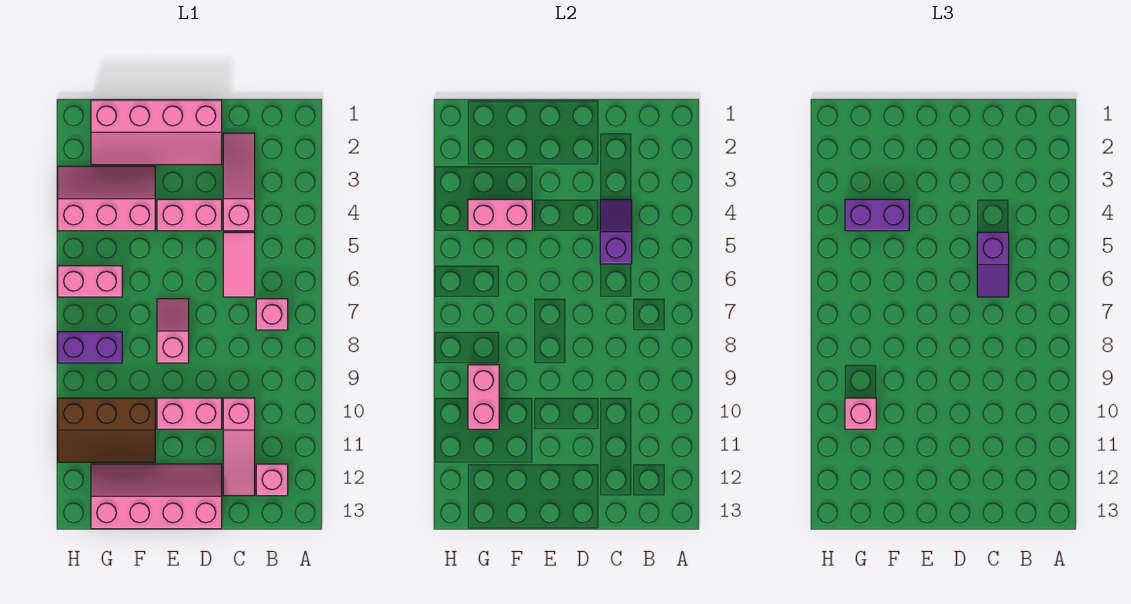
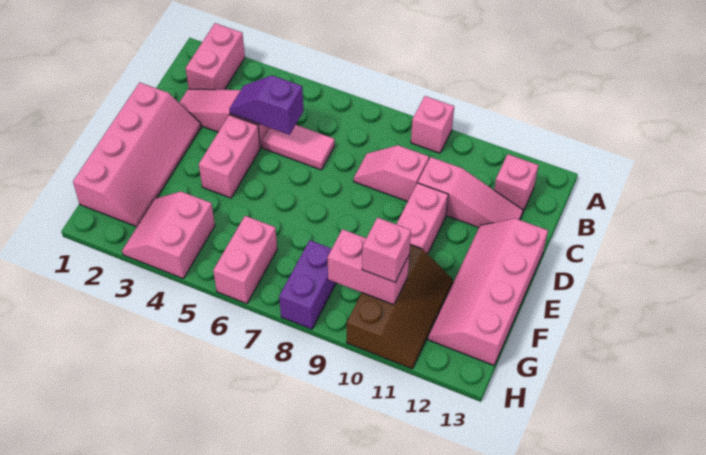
pink 1x1 brick [256,299,288,330] -> pink 1x1 brick moved to [411,96,454,153]
purple 1x2 slope [977,232,1009,297] -> none
pink 1x2 slope [157,299,189,363] -> pink 1x2 slope moved to [354,145,429,202]
pink 2x3 slope [58,166,155,231] -> pink 2x2 slope [122,192,215,278]
pink 1x2 brick [468,199,532,231] -> pink 1x2 brick moved to [186,23,245,90]
purple 1x2 brick [845,199,909,231] -> none

